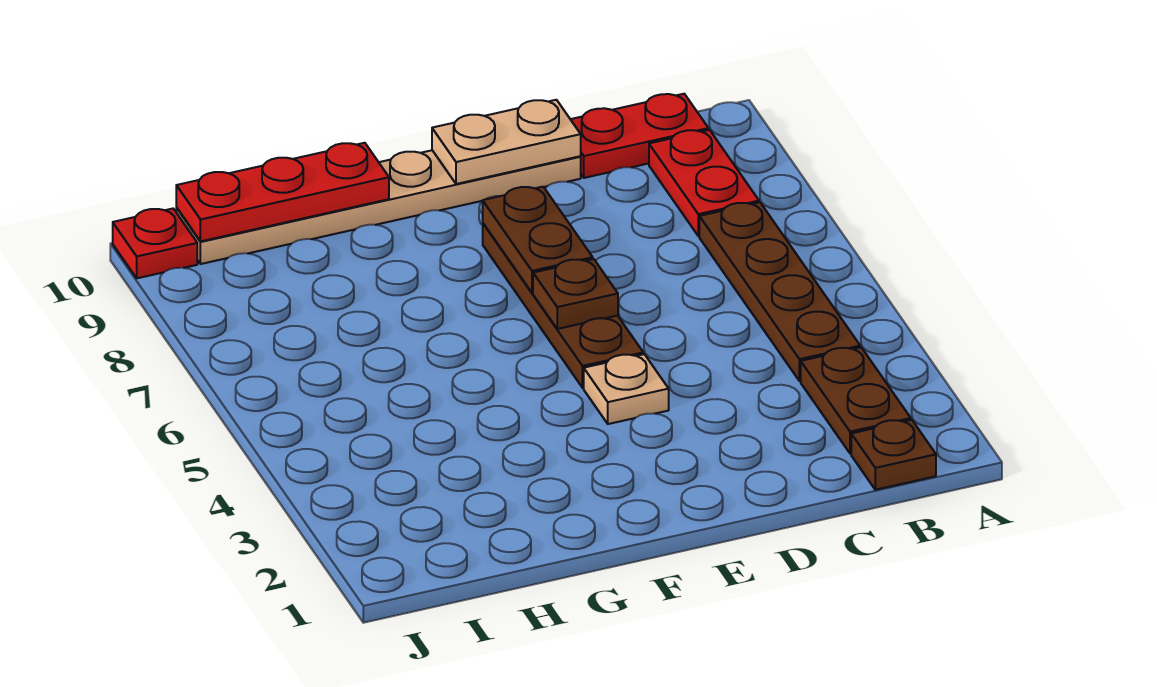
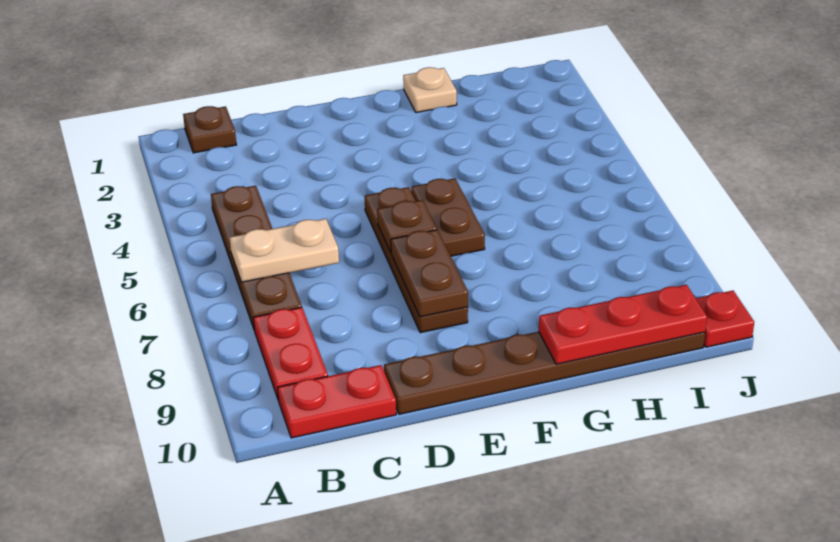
brown 1x2 plate [801,347,911,454] -> brown 1x2 plate moved to [411,178,485,256]
tan 1x6 plate [176,150,581,264] -> brown 1x6 plate [384,332,705,414]
tan 1x2 plate [432,100,581,184] -> tan 1x2 plate moved to [230,219,339,282]
tan 1x1 plate [584,354,669,424] -> tan 1x1 plate moved to [403,67,457,113]

